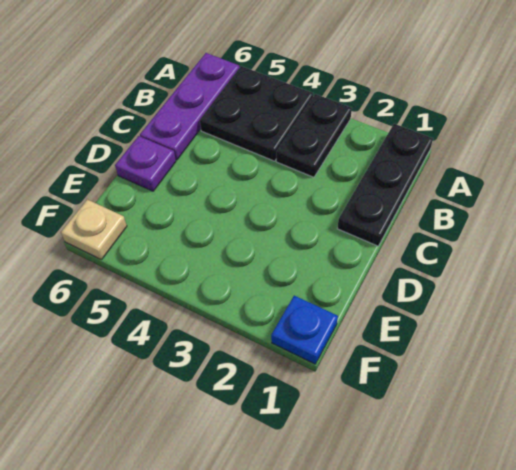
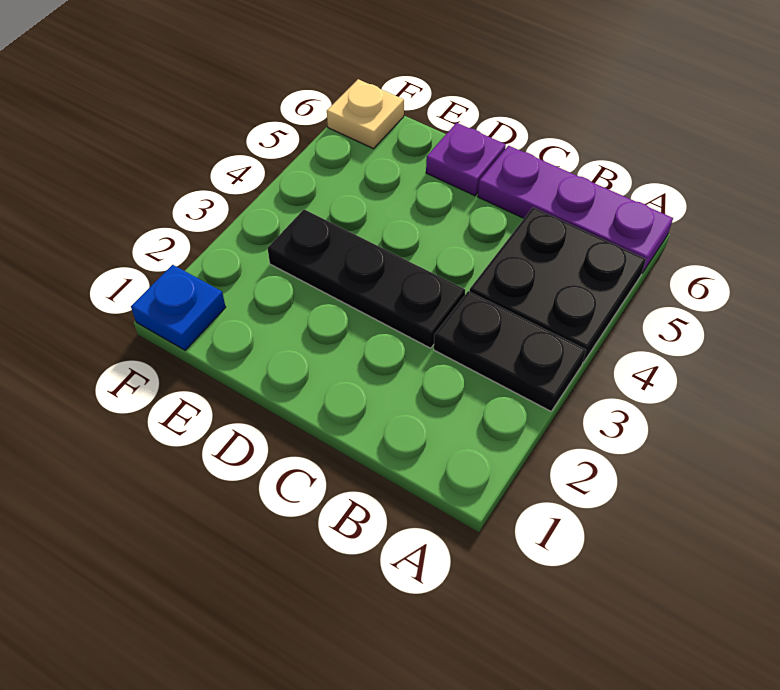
black 1x3 plate [337,124,433,246] -> black 1x3 plate moved to [268,209,465,348]

